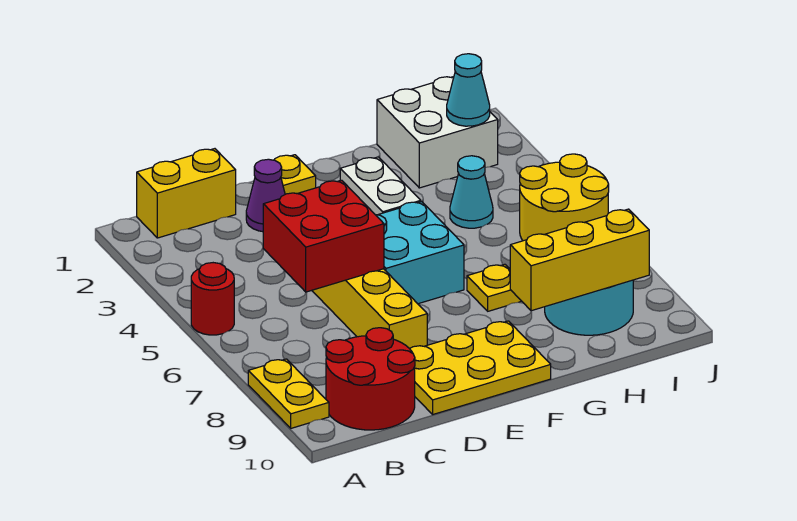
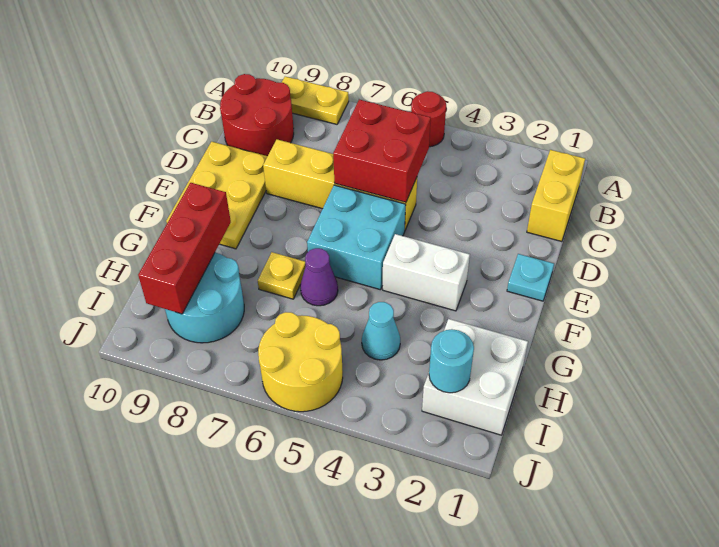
purple 1x1 cone [246,159,285,232] -> purple 1x1 cone moved to [300,248,338,306]
yellow 1x1 plate [274,155,316,194] -> cyan 1x1 plate [507,254,554,301]
yellow 1x3 brick [510,209,649,311] -> red 1x3 brick [138,183,231,314]
cyan 1x1 cone [447,54,490,126] -> cyan 1x1 round brick [429,329,474,393]

